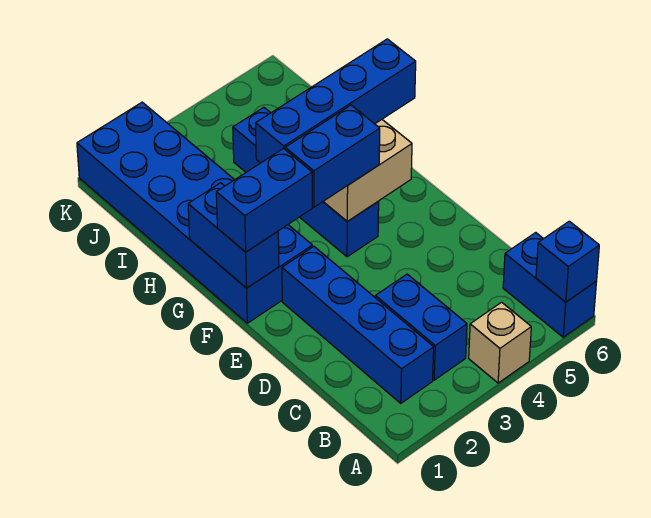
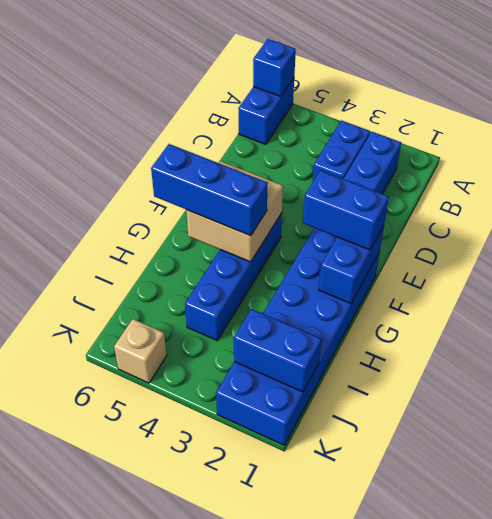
tan 1x1 brick [469,302,531,383] -> tan 1x1 brick moved to [114,319,167,383]
blue 1x2 brick [285,105,380,207] -> blue 1x2 brick moved to [234,309,321,392]
blue 1x4 brick [256,39,416,163] -> blue 1x3 brick [151,144,268,236]

